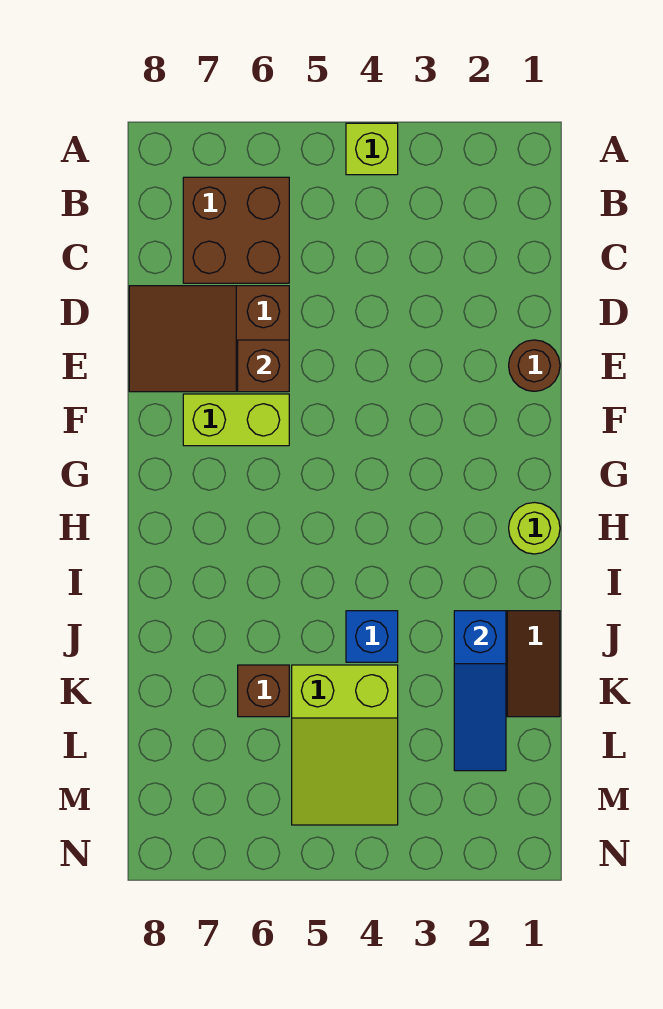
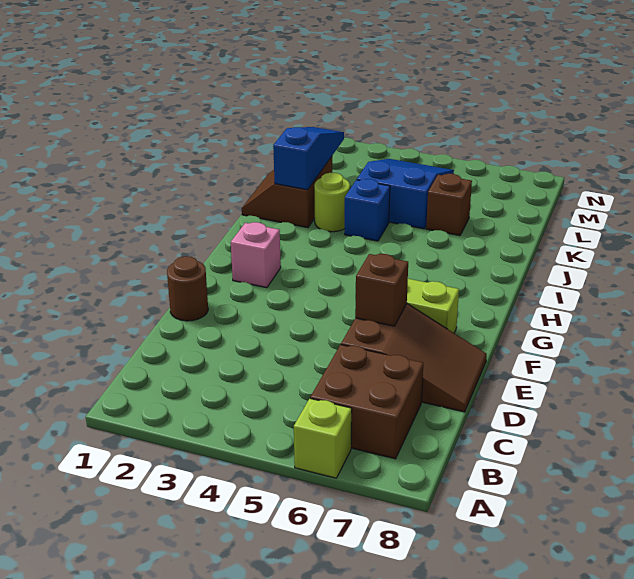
lime 1x1 brick [346,123,398,175] -> lime 1x1 brick moved to [294,399,352,478]
none -> pink 1x1 brick [231,222,281,288]
lime 1x1 round brick [509,502,560,554] -> lime 1x1 round brick moved to [314,173,350,232]
lime 2x3 slope [292,665,398,825] -> blue 2x3 slope [357,159,454,229]

